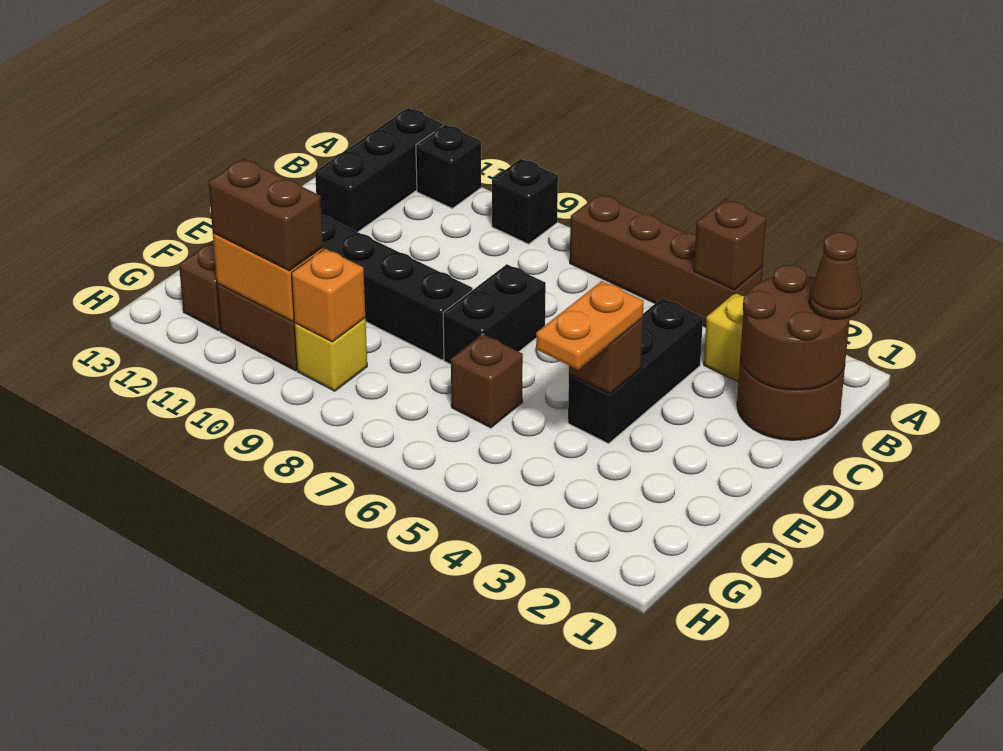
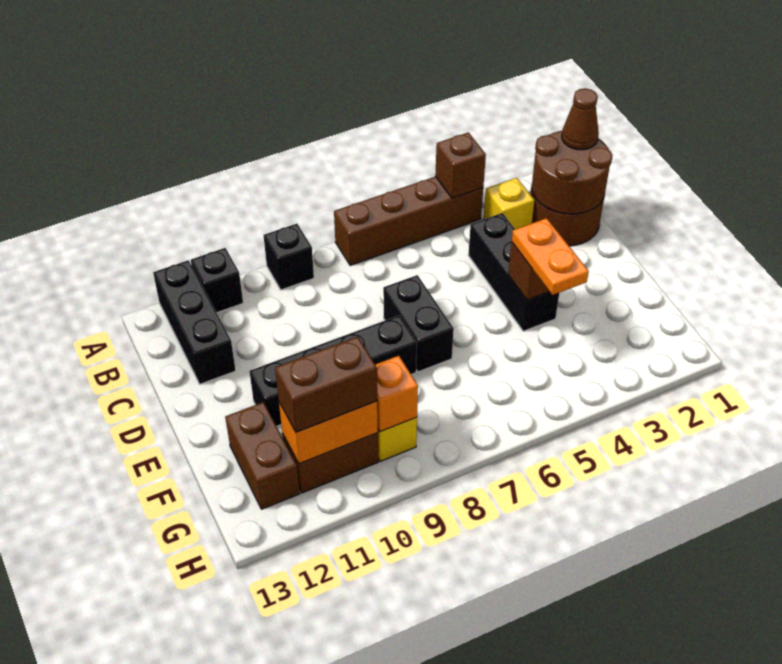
brown 1x1 brick [451,334,523,428] -> none

